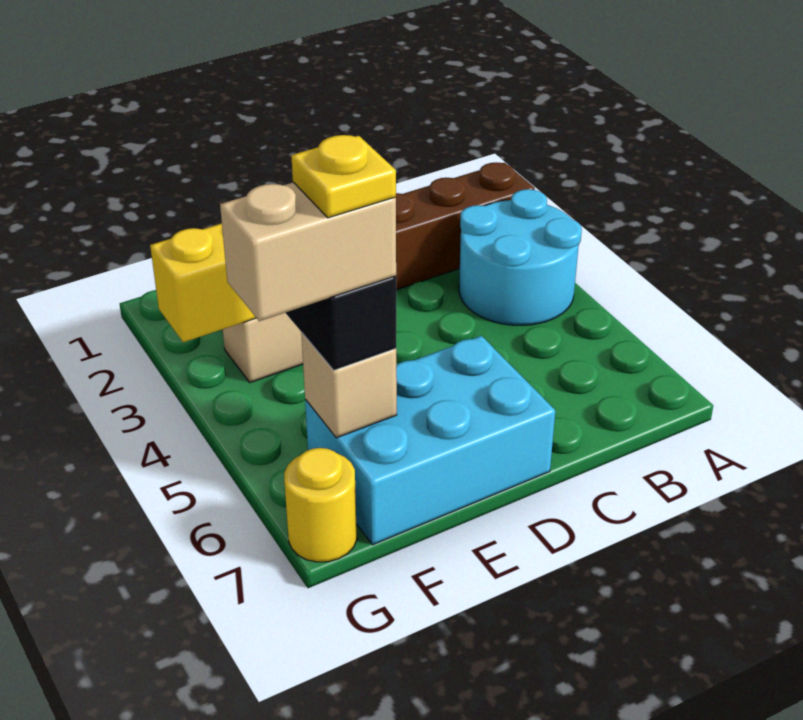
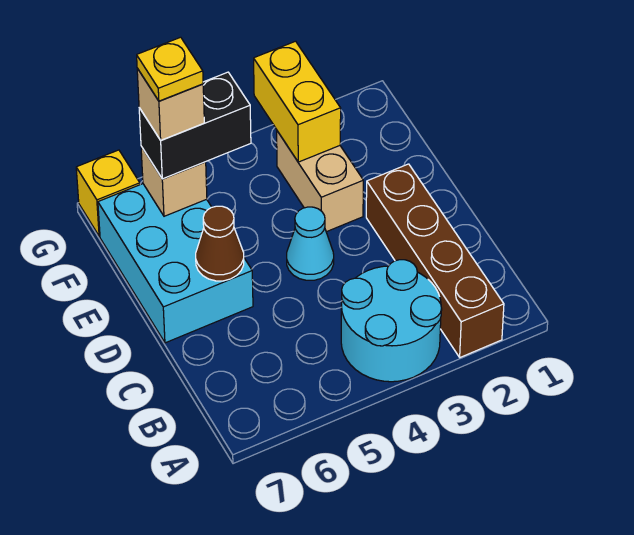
none -> cyan 1x1 cone [287,207,334,280]
none -> brown 1x1 cone [196,206,244,281]
tan 1x2 brick [220,182,396,321] -> tan 1x1 brick [137,69,204,140]
yellow 1x1 round brick [284,448,357,562] -> yellow 1x1 brick [76,150,140,236]

